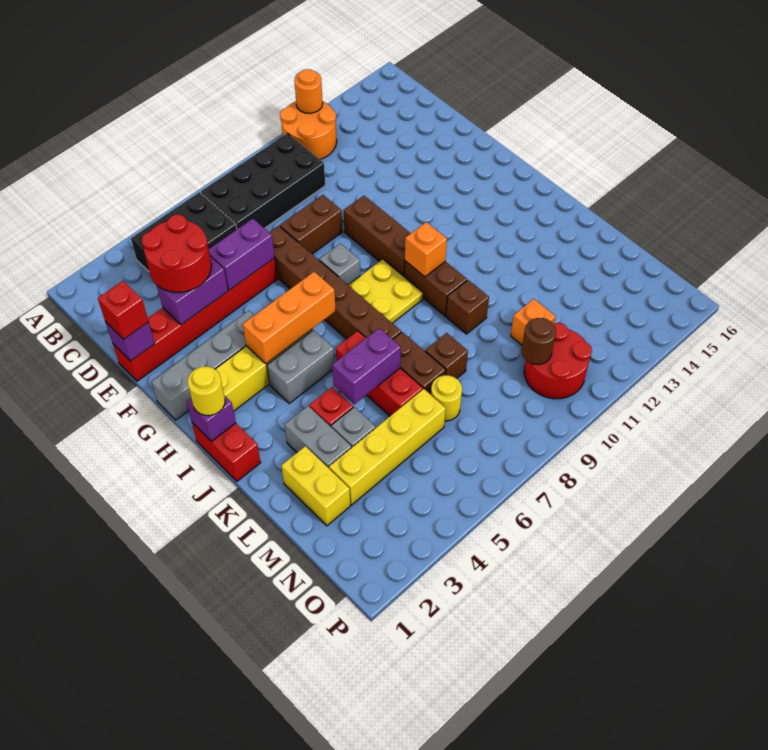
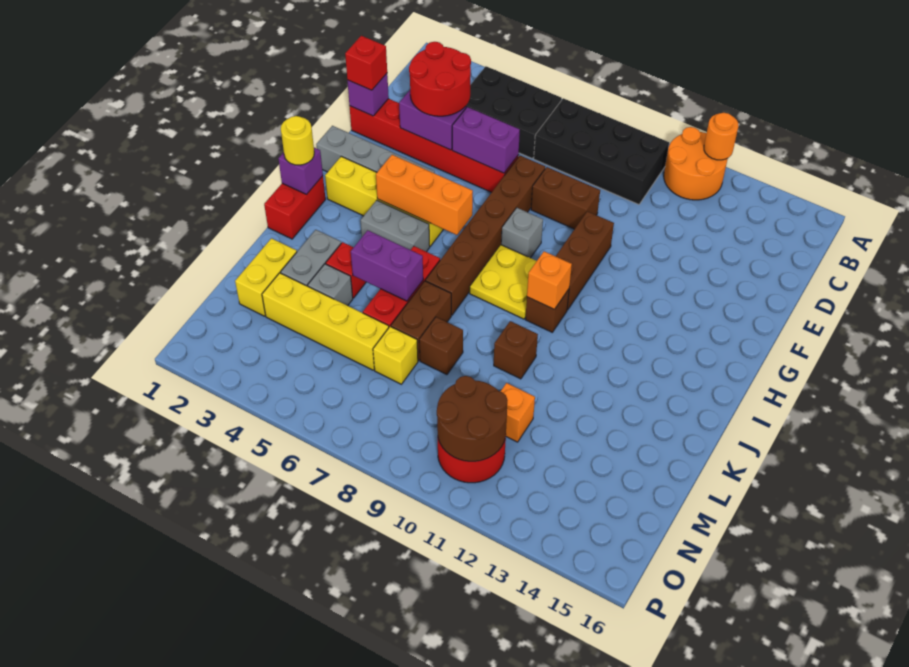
brown 1x2 brick [404,261,467,316] -> brown 1x1 brick [525,289,569,332]
yellow 1x1 round brick [431,375,462,421] -> yellow 1x1 brick [373,327,418,384]
brown 1x1 round brick [522,318,556,365] -> brown 2x2 round brick [437,376,507,461]

